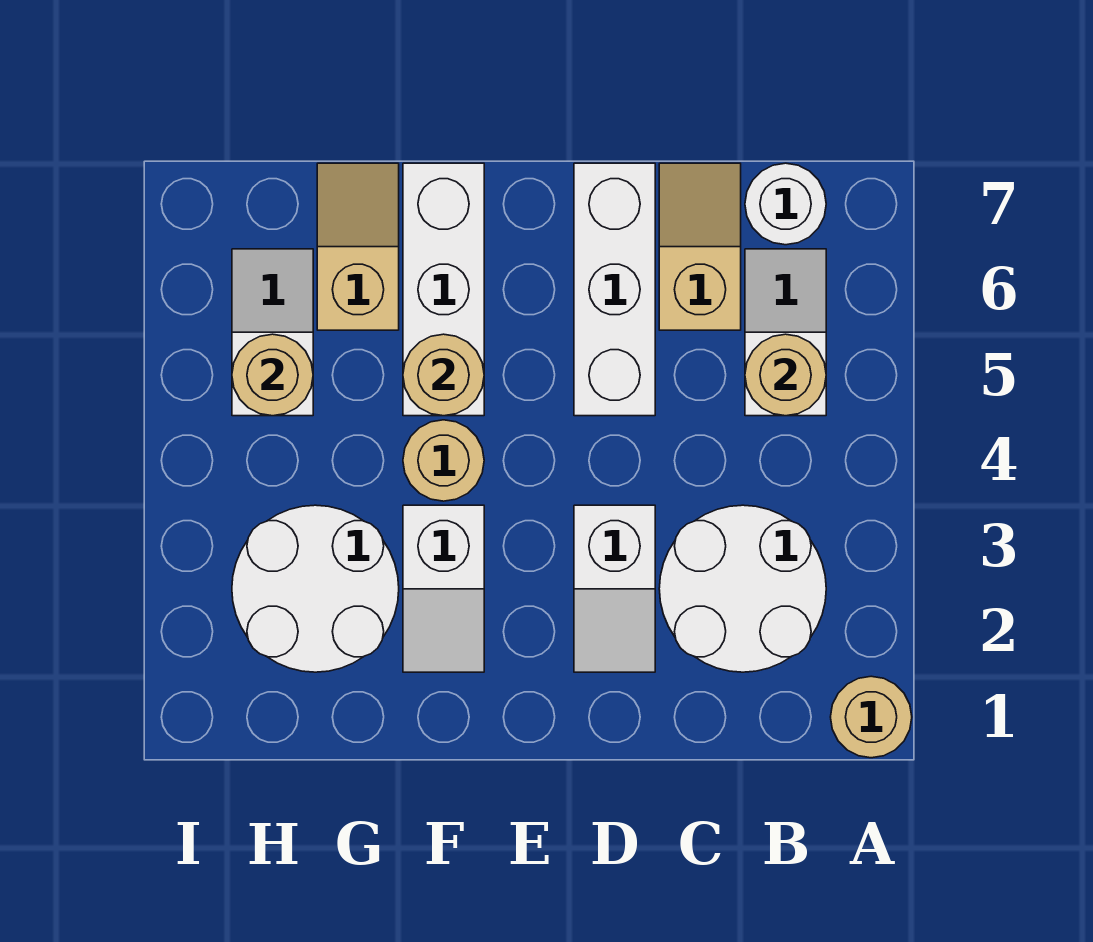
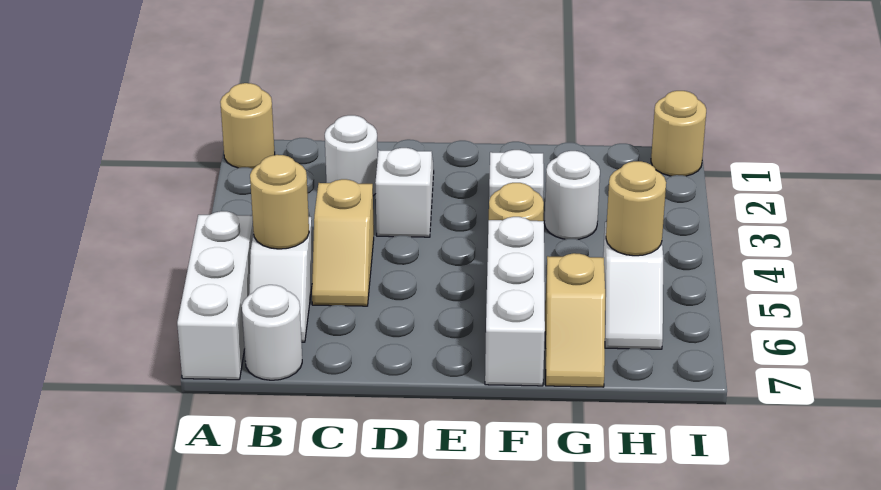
white 2x2 round brick [659,505,826,672] -> white 1x1 round brick [325,115,378,196]
tan 1x2 slope [659,163,741,330] -> tan 1x2 slope moved to [312,179,374,306]
white 1x3 brick [574,163,655,416] -> white 1x3 brick moved to [177,211,254,380]
tan 1x1 round brick [403,334,484,416] -> tan 1x1 round brick moved to [651,91,706,176]
white 2x2 round brick [232,505,399,672] -> white 1x1 round brick [544,151,600,239]

